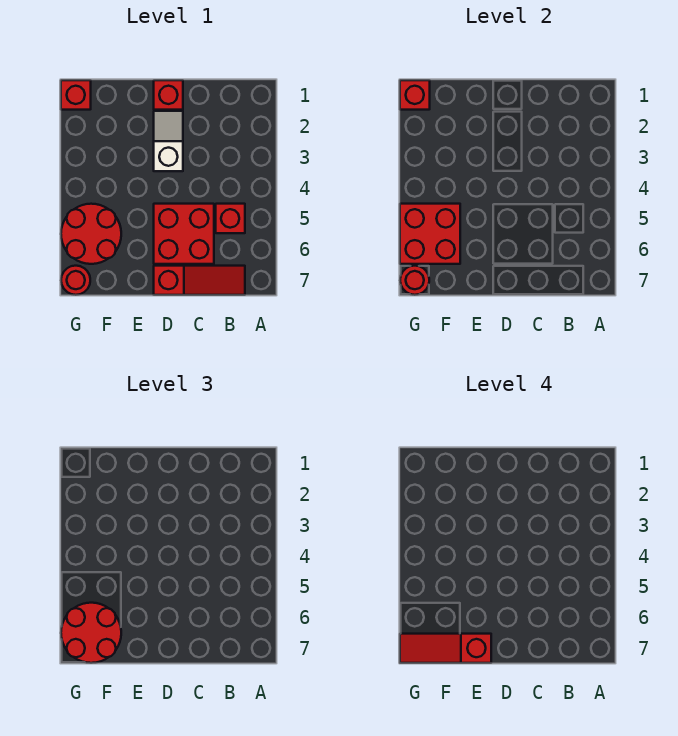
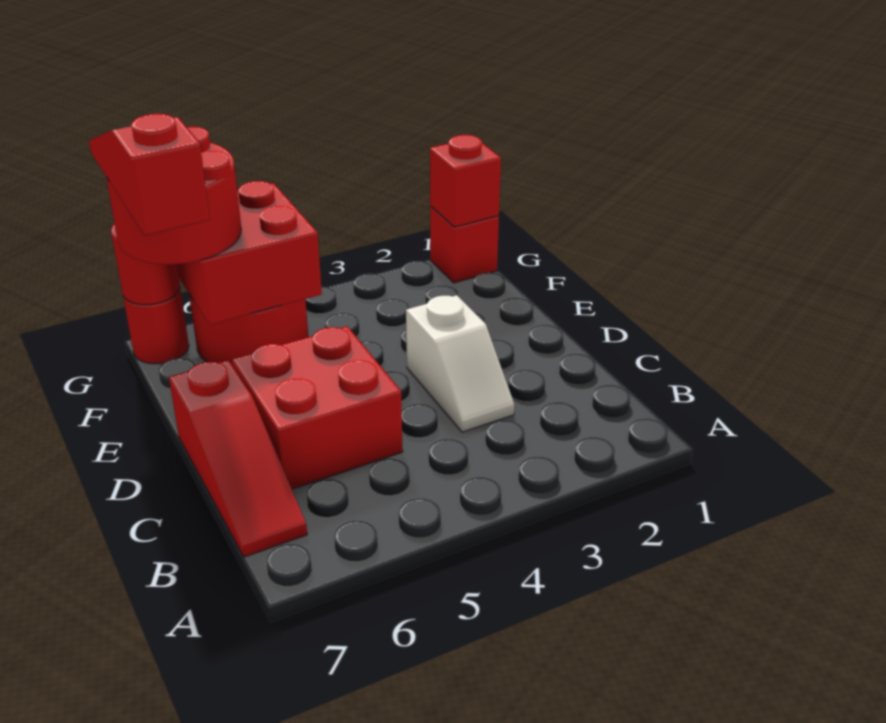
red 1x1 brick [216,204,245,233] -> none
red 1x1 brick [154,80,183,110] -> none
white 1x2 slope [154,111,183,171] -> white 1x2 slope turned to [406,295,514,432]

